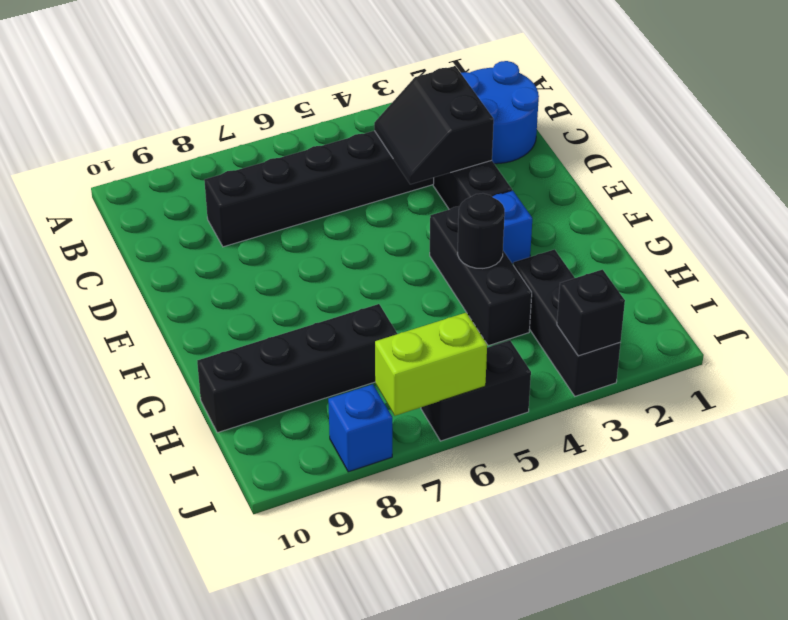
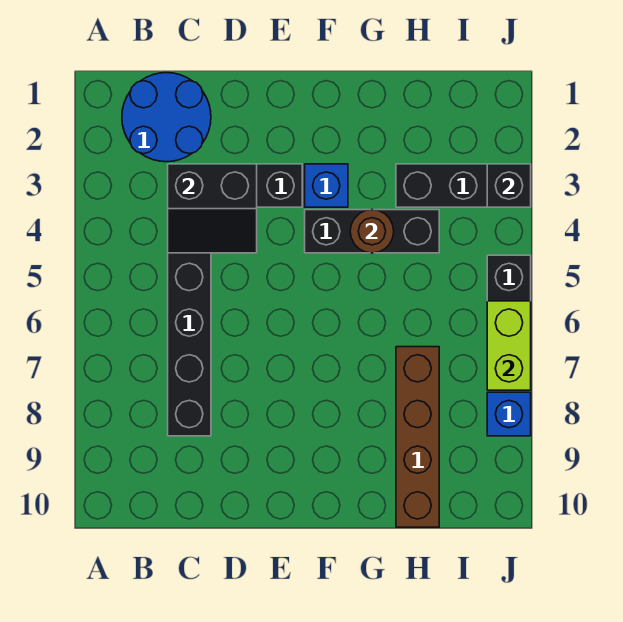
black 1x1 round brick [458,193,505,268] -> brown 1x1 round brick [350,210,394,253]
black 1x4 brick [197,304,397,433] -> brown 1x4 brick [396,347,439,527]

